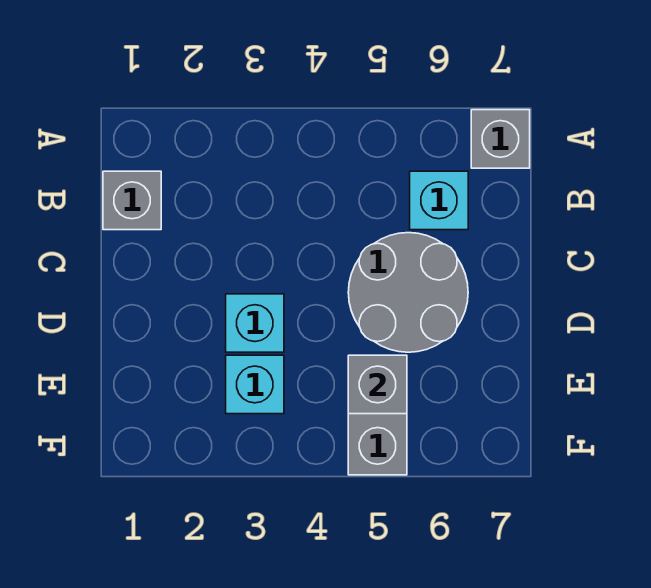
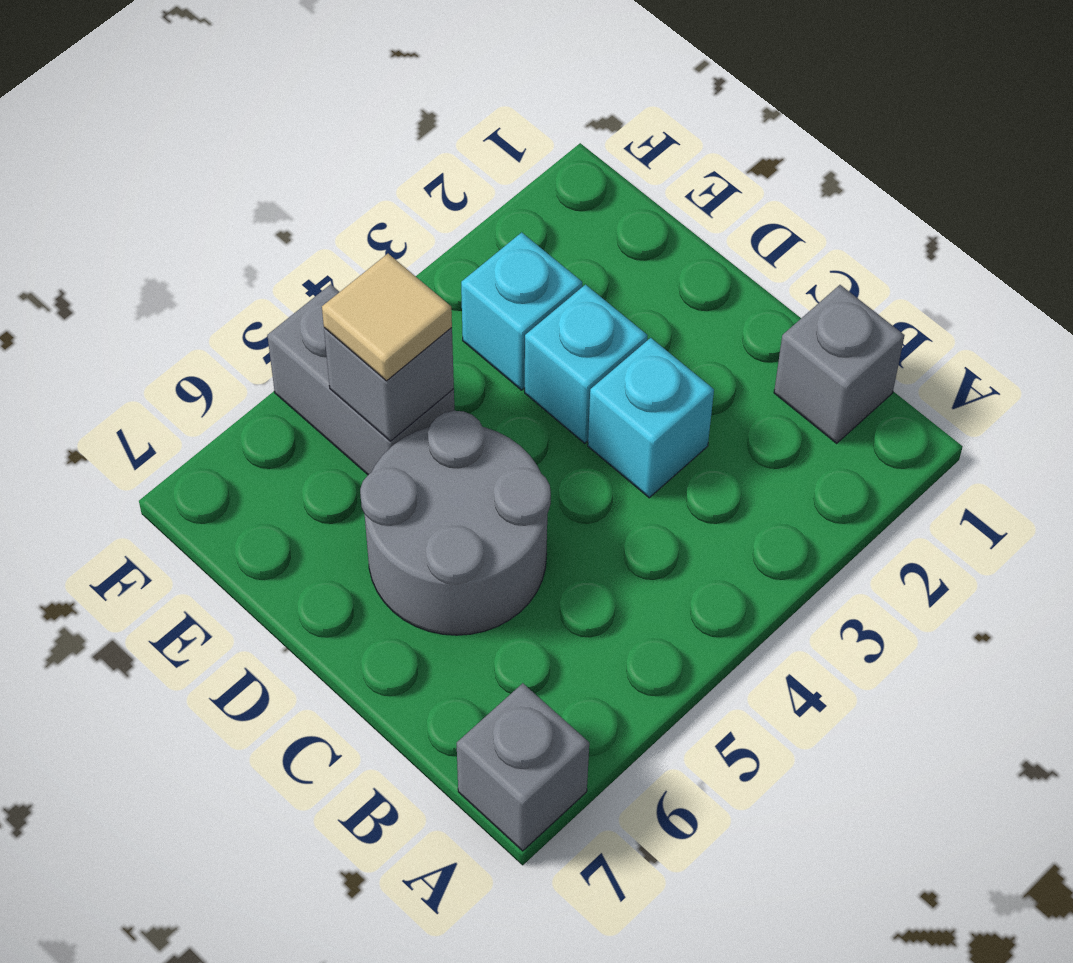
cyan 1x1 brick [410,171,468,230] -> cyan 1x1 brick moved to [588,338,714,498]
none -> tan 1x1 tile [322,254,452,381]

